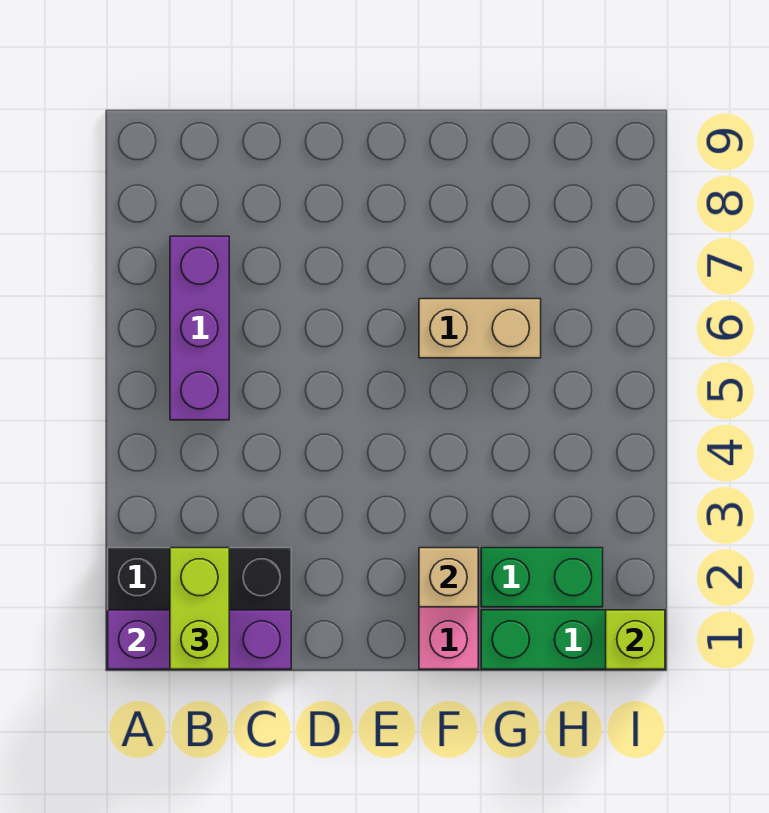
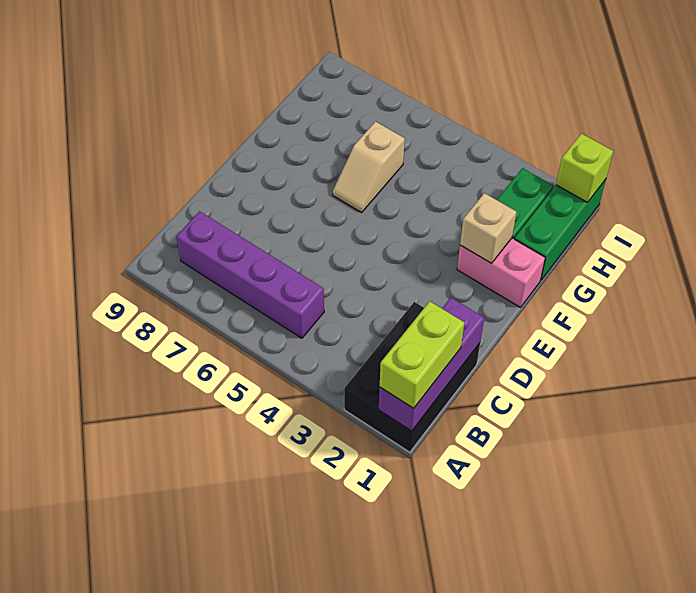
lime 1x2 brick [170,548,229,669] -> lime 1x2 brick turned to [380,301,464,408]
purple 1x3 brick [170,236,229,420] -> purple 1x4 brick [176,211,324,338]
tan 1x2 brick [419,299,541,358] -> tan 1x2 slope [333,122,405,213]

